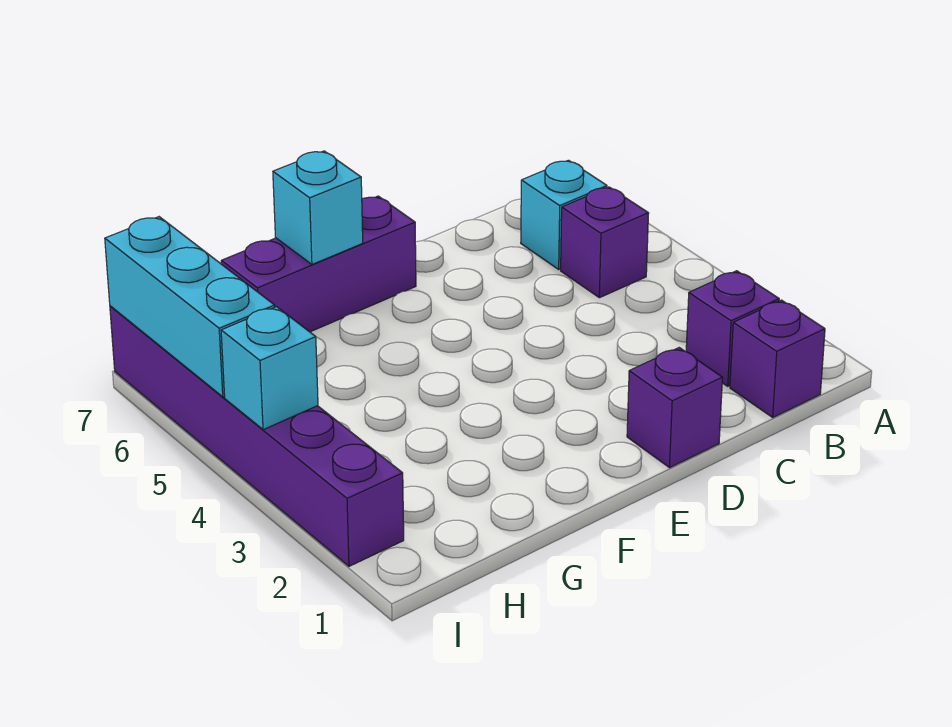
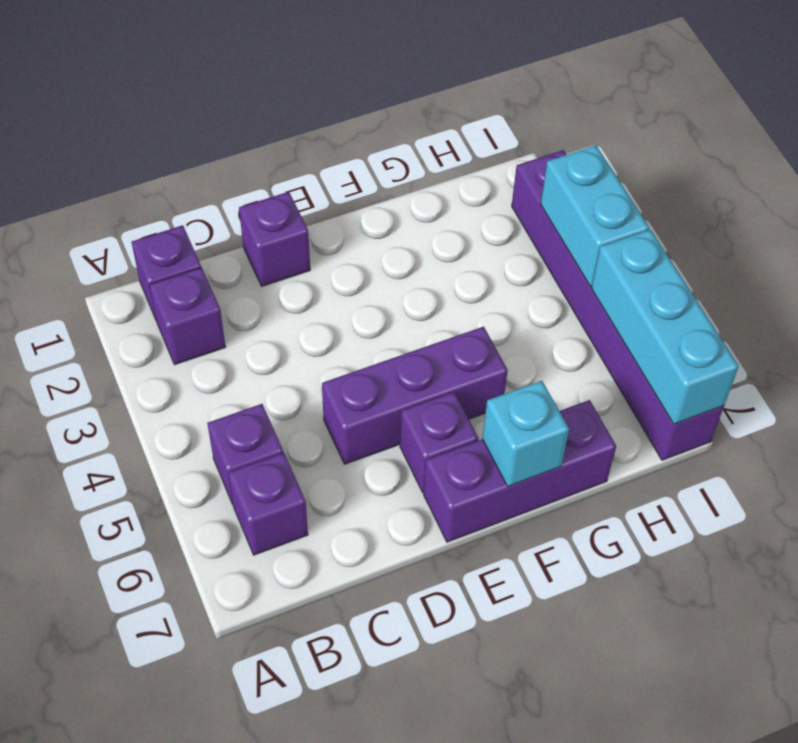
cyan 1x1 brick [521,160,607,269] -> purple 1x1 brick [228,453,308,555]
none -> purple 1x3 brick [322,327,508,464]
none -> purple 1x1 brick [400,392,478,492]
cyan 1x1 brick [221,307,318,430] -> cyan 1x2 brick [541,145,649,286]

